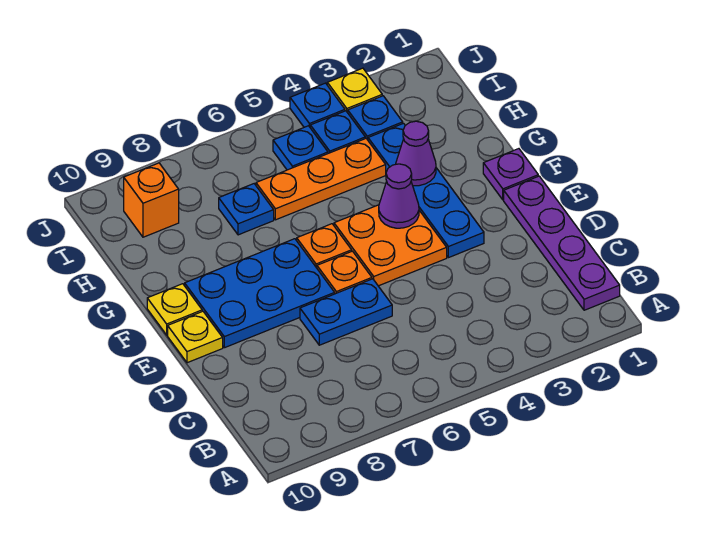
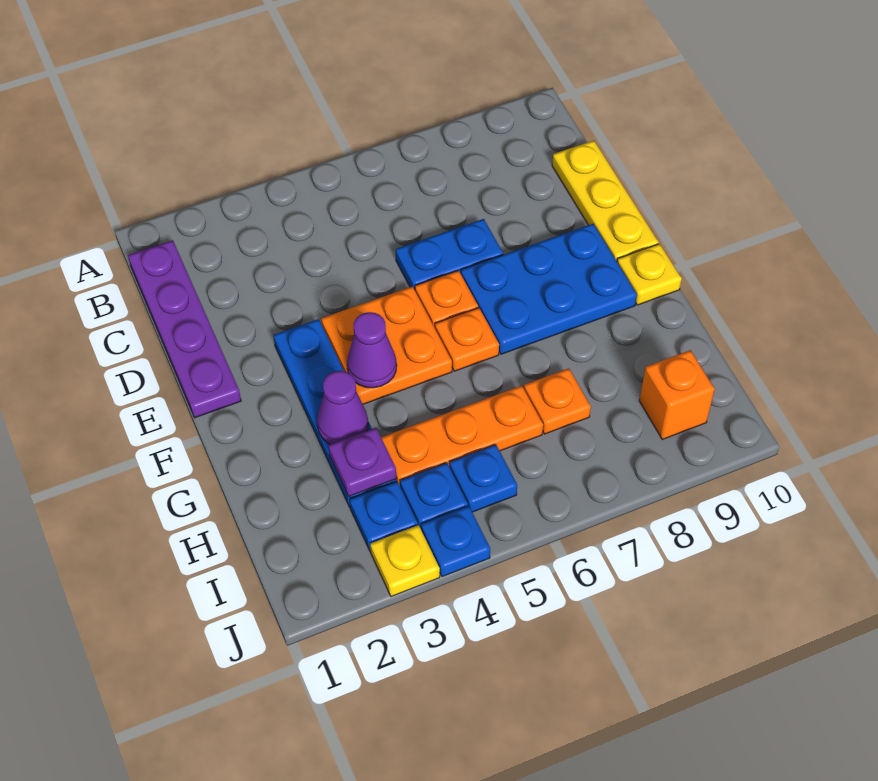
yellow 1x1 plate [168,311,223,363] -> yellow 1x3 plate [552,141,659,261]
purple 1x1 plate [483,149,538,200] -> purple 1x1 plate moved to [329,428,396,496]
blue 1x1 plate [219,184,274,235] -> orange 1x1 plate [524,368,591,434]

